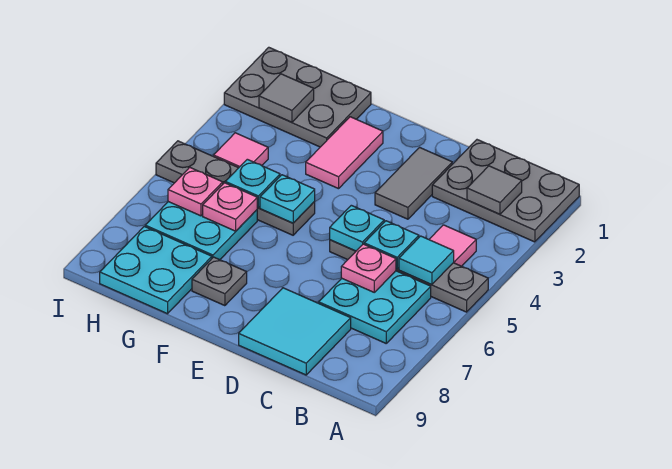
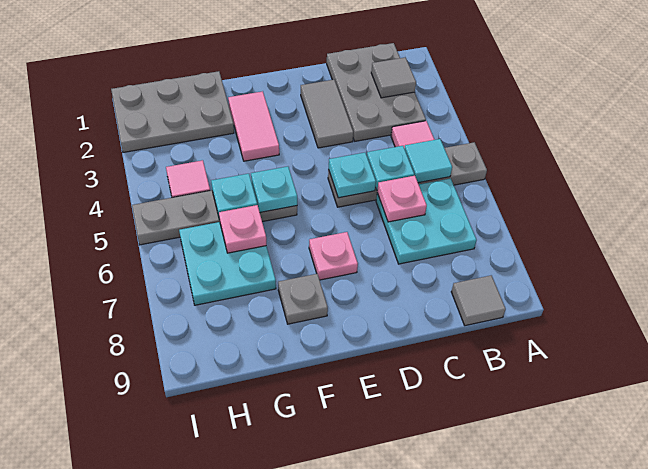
grey 2x3 plate [432,140,579,242] -> grey 2x3 plate turned to [327,43,426,141]
cyan 2x2 tile [239,288,351,375] -> none
cyan 2x2 plate [100,226,212,314] -> none
grey 1x1 tile [259,74,314,122] -> grey 1x1 tile moved to [451,275,506,326]
pink 1x1 plate [168,167,223,216] -> pink 1x1 plate moved to [309,232,358,280]

